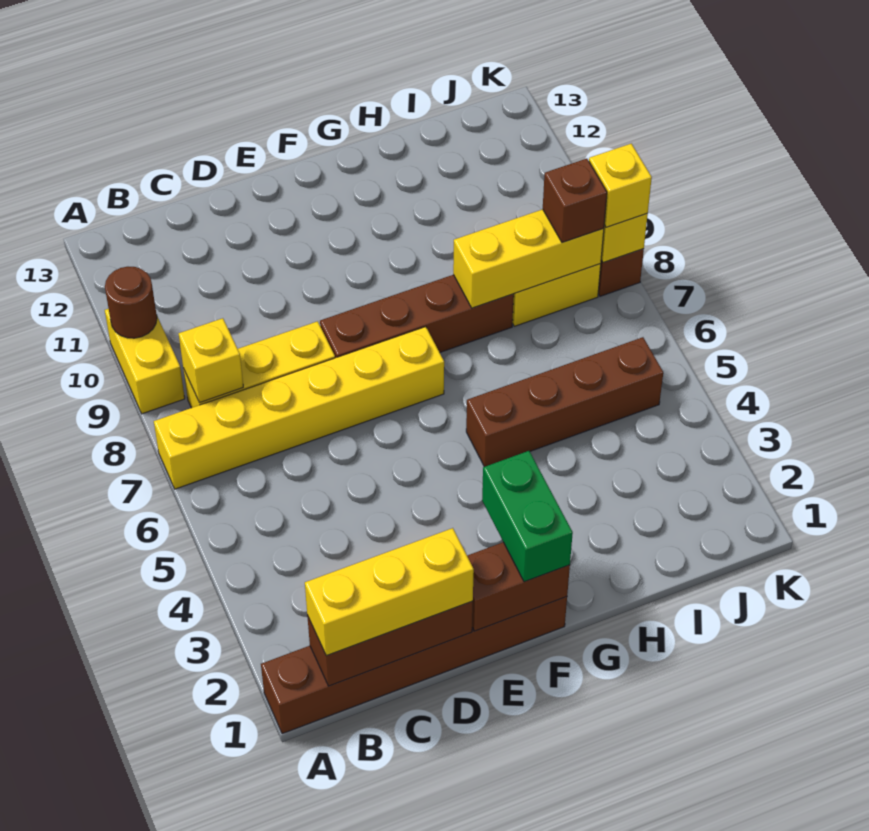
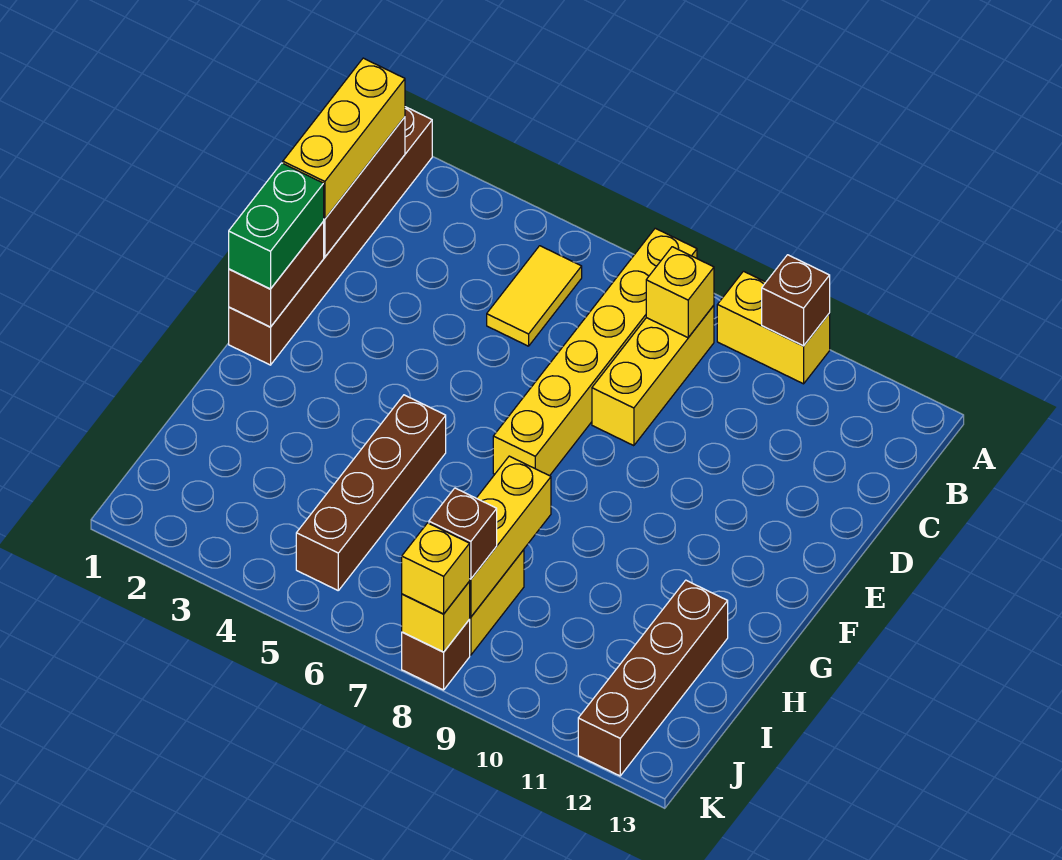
brown 1x1 round brick [105,267,157,338] -> brown 1x1 brick [762,255,830,346]
none -> yellow 1x2 tile [487,246,582,346]
brown 1x4 brick [320,275,514,358] -> brown 1x4 brick moved to [578,580,728,776]
green 1x2 brick [482,451,573,582] -> green 1x2 brick turned to [229,163,324,289]

